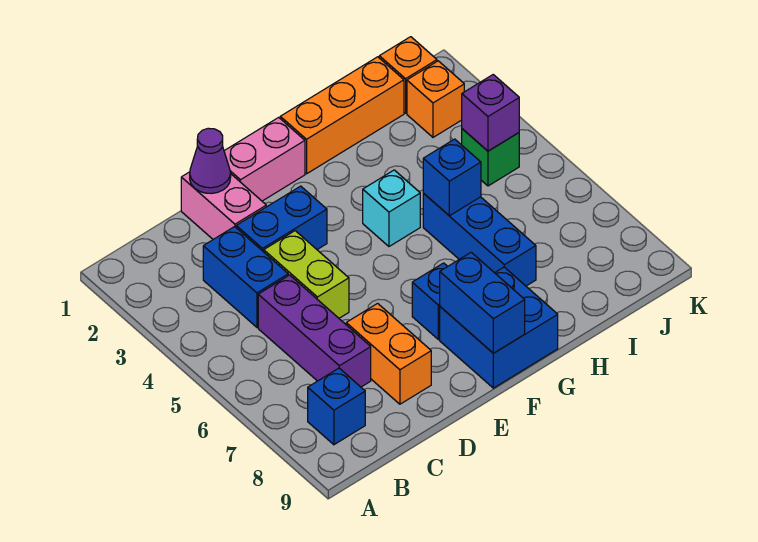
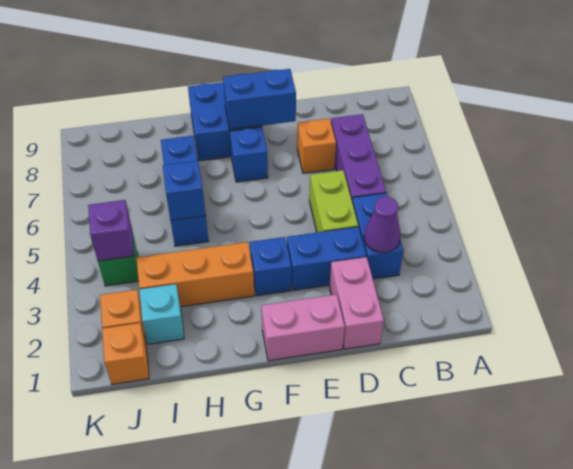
blue 1x1 brick [308,368,365,445] -> blue 1x1 brick moved to [250,237,291,296]
purple 1x1 cone [190,128,231,194] -> purple 1x1 cone moved to [364,197,400,253]
orange 1x2 brick [346,303,431,404] -> orange 1x1 brick [297,119,336,173]
blue 1x2 brick [440,253,525,353] -> blue 1x2 brick turned to [223,69,296,129]
orange 1x3 brick [280,57,404,174] -> orange 1x3 brick moved to [136,242,254,307]
cyan 1x1 brick [363,170,420,246] -> cyan 1x1 brick moved to [139,284,184,344]

